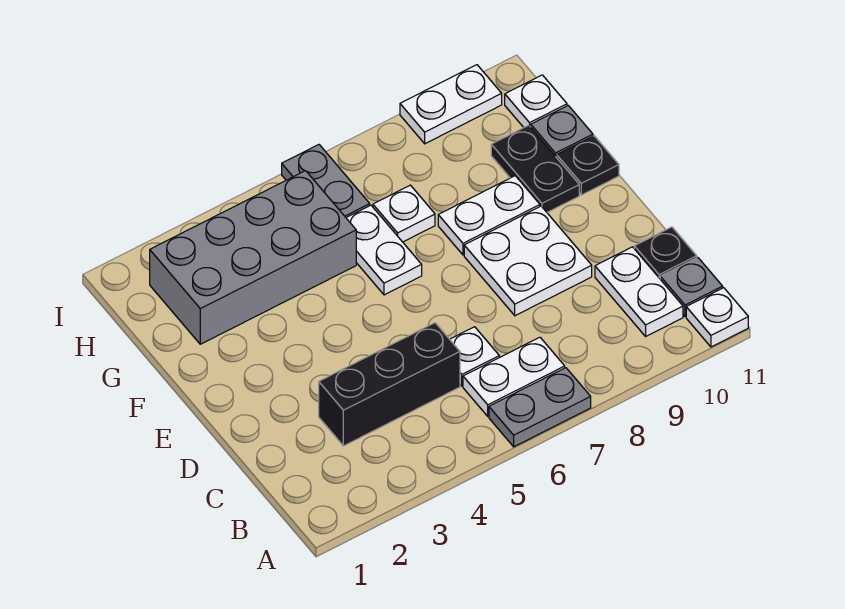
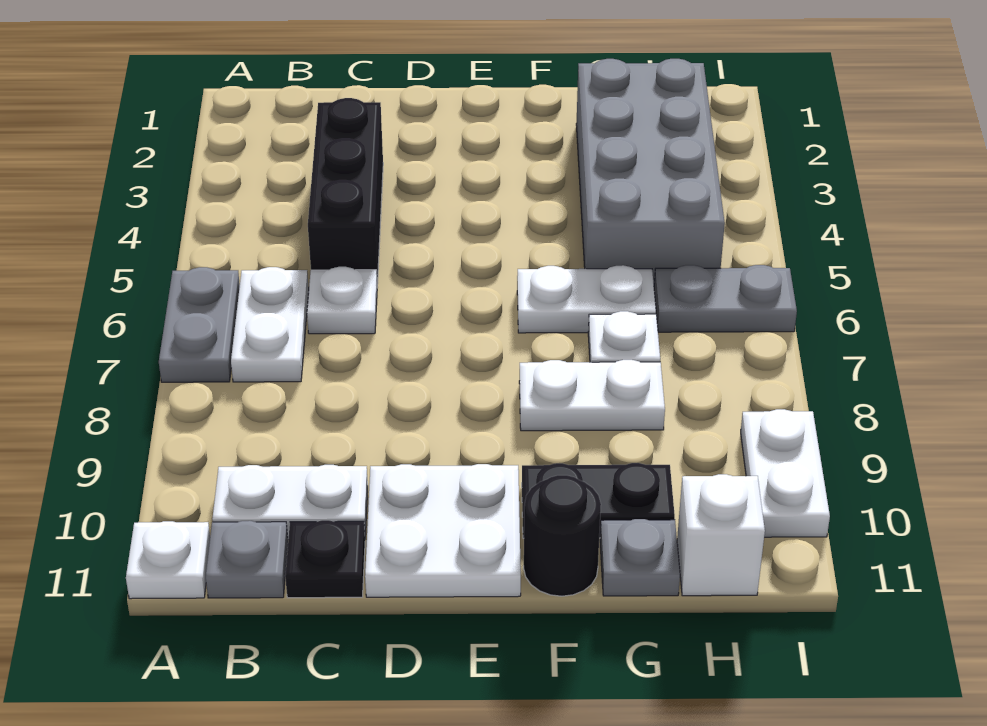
white 2x2 plate [464,206,592,316] -> white 2x2 plate moved to [365,464,521,597]
white 1x2 plate [438,176,540,255] -> white 1x2 plate turned to [519,360,665,431]
black 1x1 plate [557,136,619,195] -> black 1x1 round brick [524,475,601,596]
white 1x1 plate [505,75,567,127] -> white 1x1 brick [677,474,765,596]

